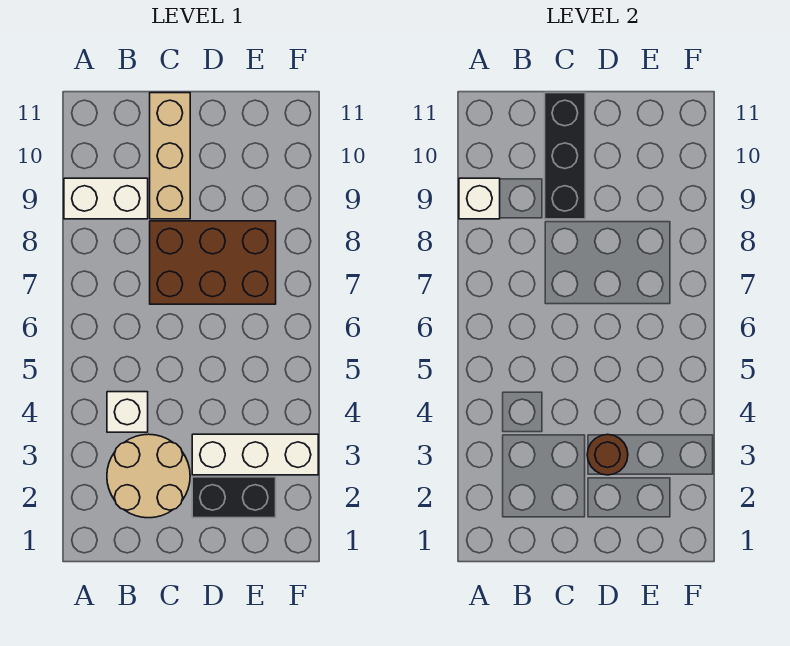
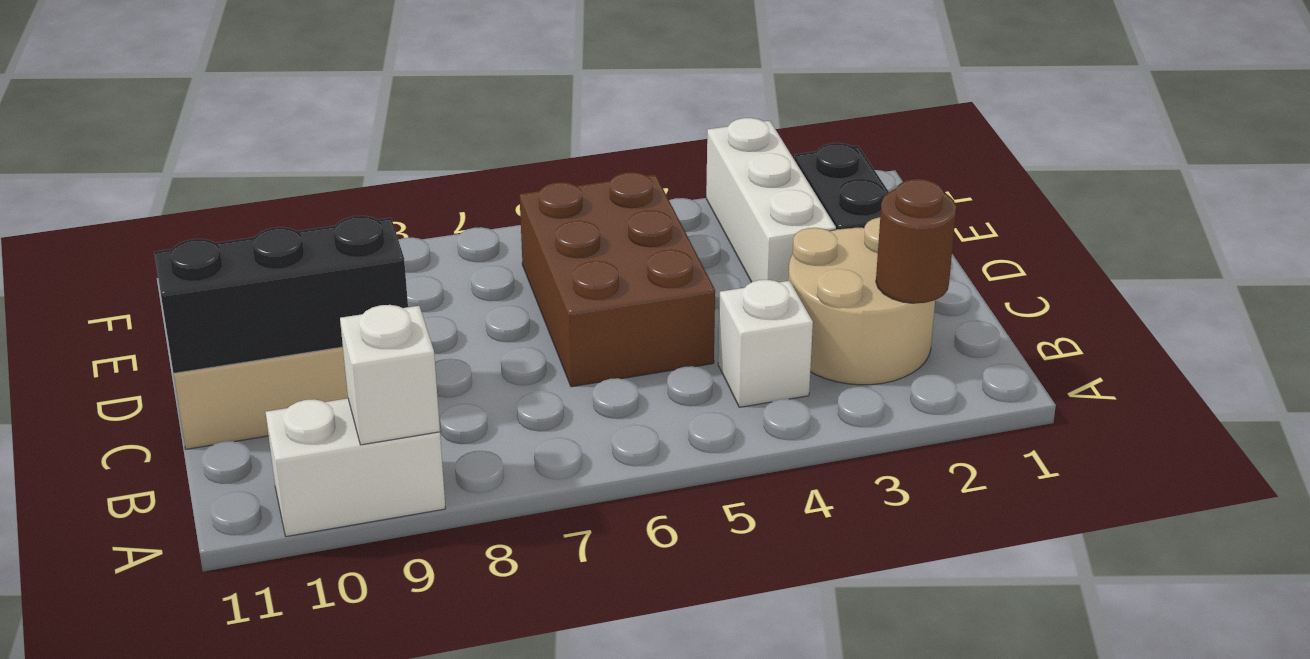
white 1x2 brick [64,178,148,219] -> white 1x2 brick turned to [266,398,445,537]
brown 2x3 brick [150,221,276,304] -> brown 2x3 brick moved to [520,172,715,387]
brown 1x1 round brick [587,434,628,475] -> brown 1x1 round brick moved to [876,179,956,303]

